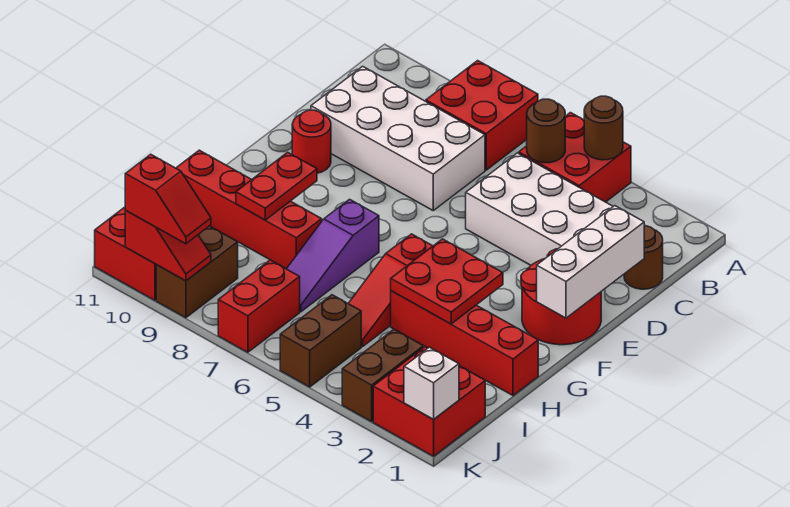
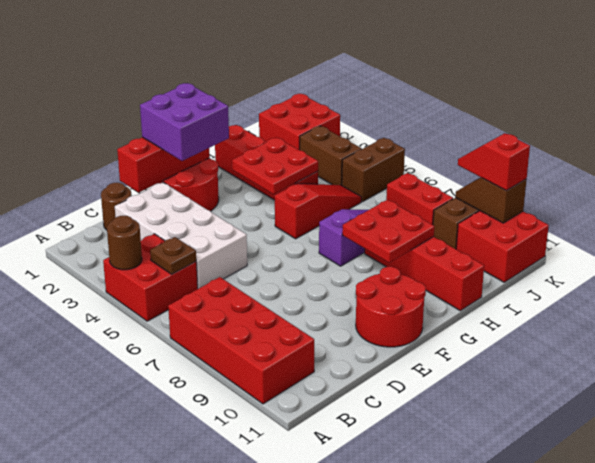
red 2x2 brick [426,61,538,170] -> red 2x4 brick [168,277,314,404]
brown 1x1 round brick [527,99,565,163] -> brown 1x1 plate [150,237,196,274]
white 2x4 brick [311,66,485,210] -> none
white 1x3 brick [537,206,644,318] -> red 1x3 brick [117,137,210,192]
none -> purple 2x2 brick [140,83,229,161]
red 1x1 round brick [292,110,331,173] -> red 2x2 round brick [356,267,426,347]
red 1x2 plate [236,152,317,220] -> red 2x2 plate [342,200,435,263]
brown 1x2 brick [342,330,423,422] -> brown 1x2 brick turned to [300,126,362,185]
red 1x2 brick [218,260,300,352] -> red 1x2 brick turned to [386,173,453,225]
white 1x1 brick [404,347,459,419] -> none
red 1x2 slope [125,211,211,281] -> brown 1x2 slope [455,178,527,223]

